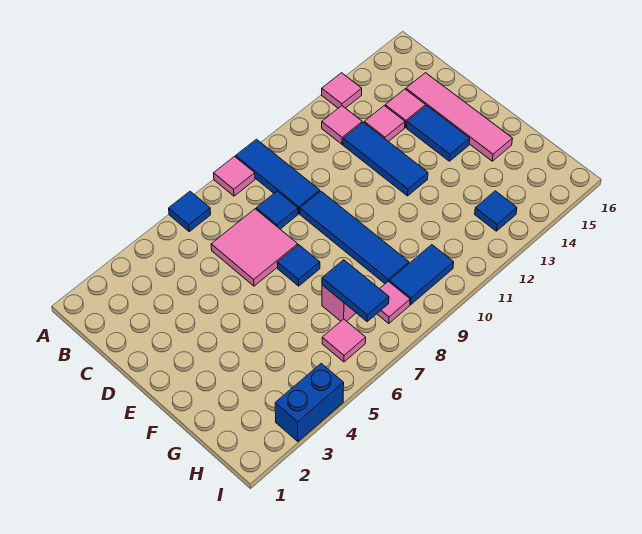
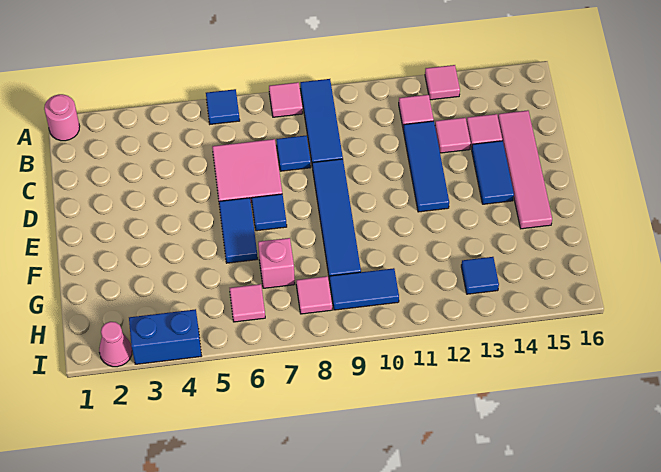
none -> pink 1x1 round brick [44,94,80,141]
blue 1x2 tile [322,260,389,322] -> blue 1x2 tile moved to [219,198,258,263]
none -> pink 1x1 cone [99,322,132,367]

